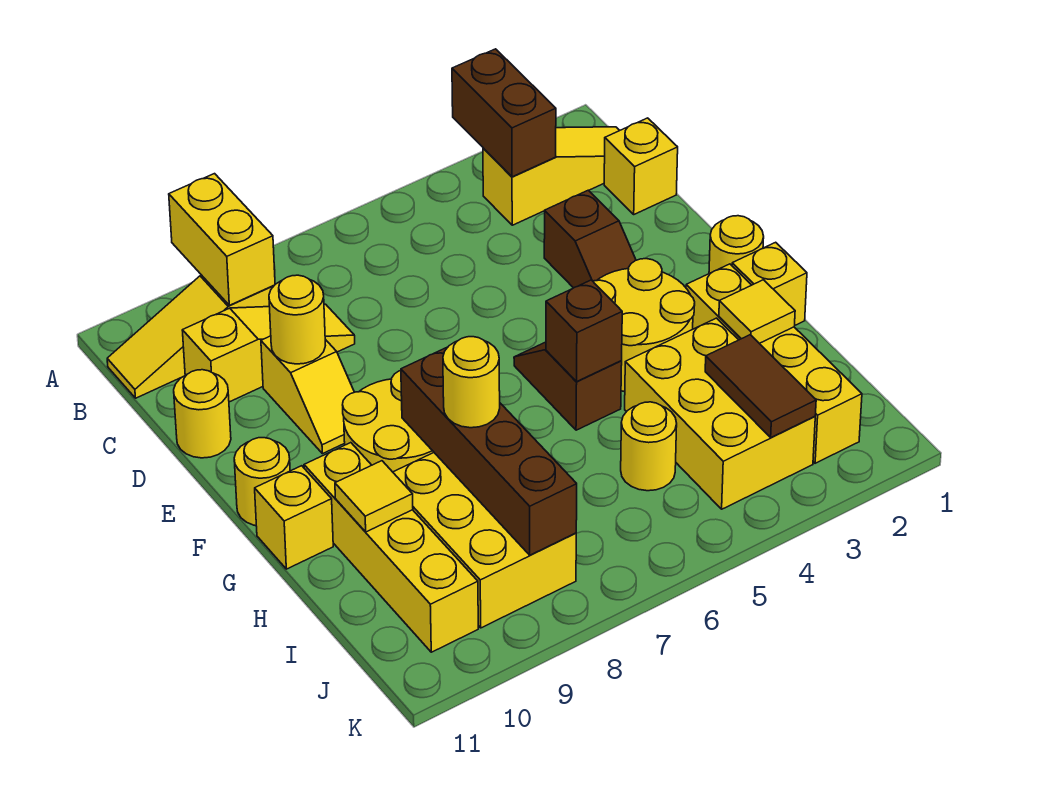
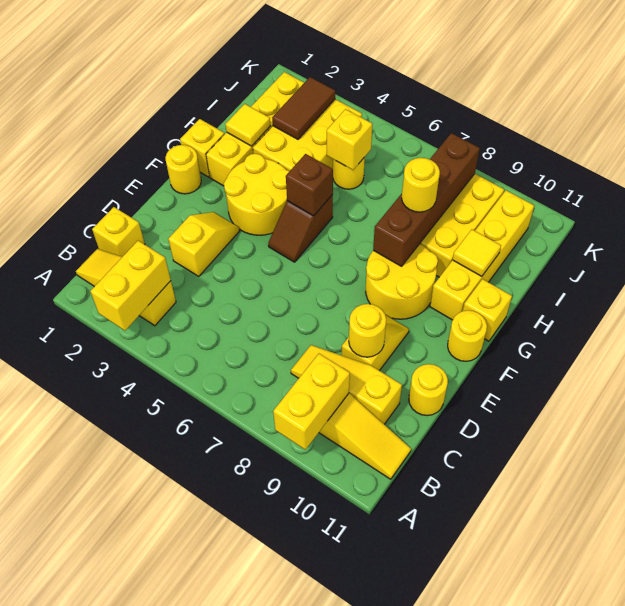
brown 1x2 brick [452,49,556,177] -> yellow 1x2 brick [91,241,171,331]
brown 1x2 slope [544,190,636,288] -> yellow 1x2 slope [168,212,239,276]
none -> yellow 1x1 brick [327,109,372,170]

